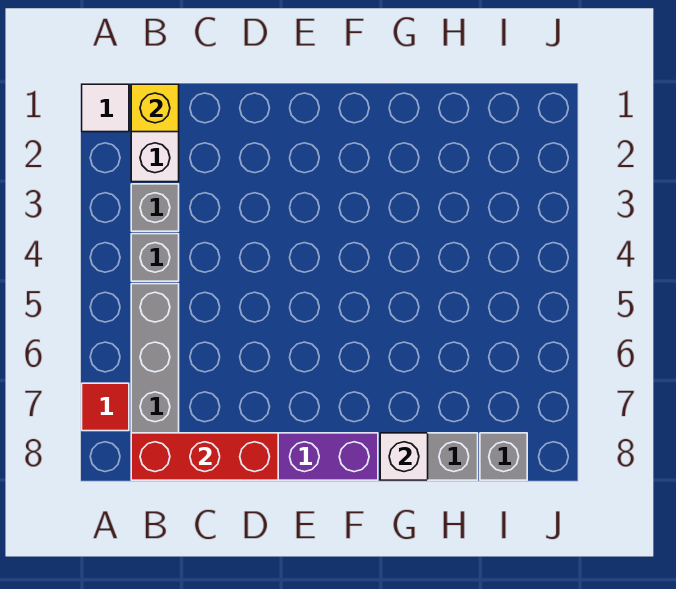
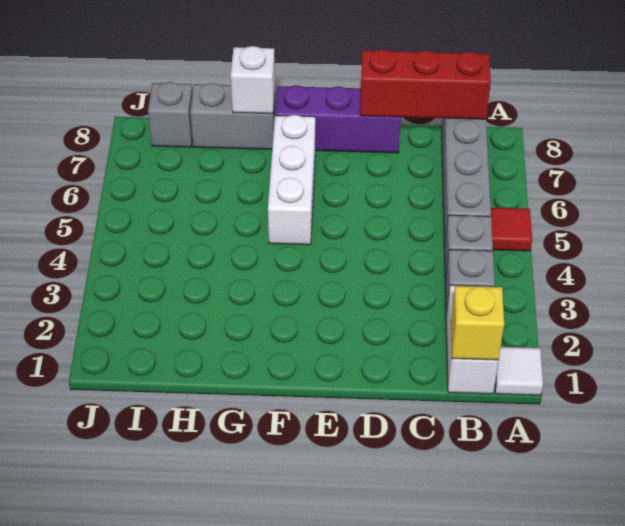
red 1x1 tile [82,383,129,431] -> red 1x1 tile moved to [491,207,532,251]
none -> white 1x3 brick [268,115,315,245]

